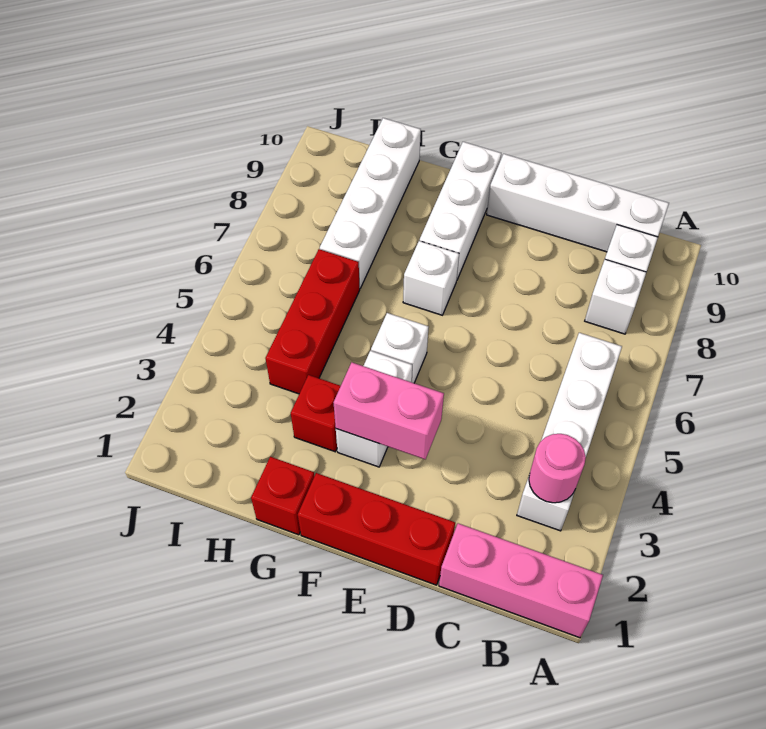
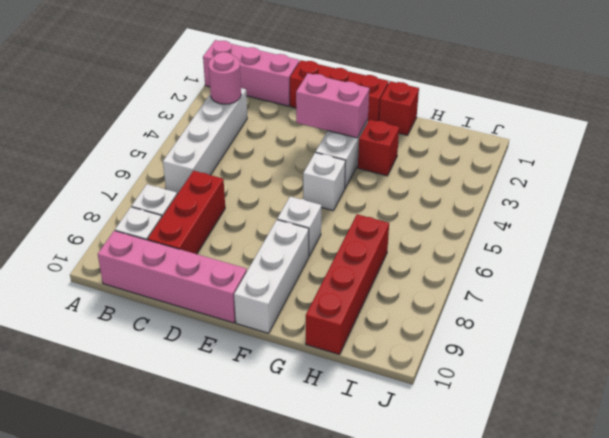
white 1x4 brick [487,154,669,252] -> pink 1x4 brick [98,231,247,323]
red 1x3 brick [265,249,360,394] -> red 1x3 brick moved to [148,171,225,254]
white 1x4 brick [320,118,421,288] -> red 1x4 brick [306,214,389,355]

